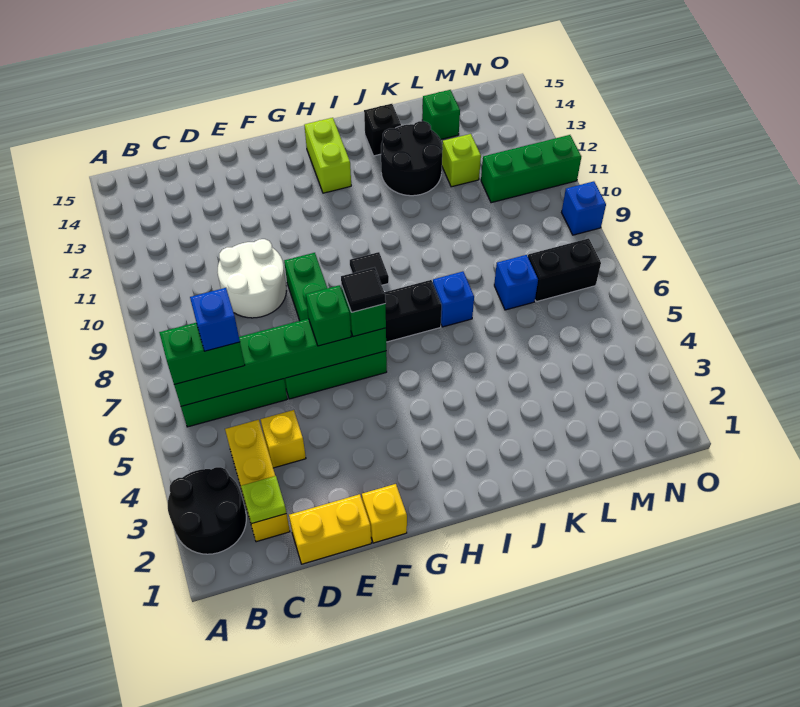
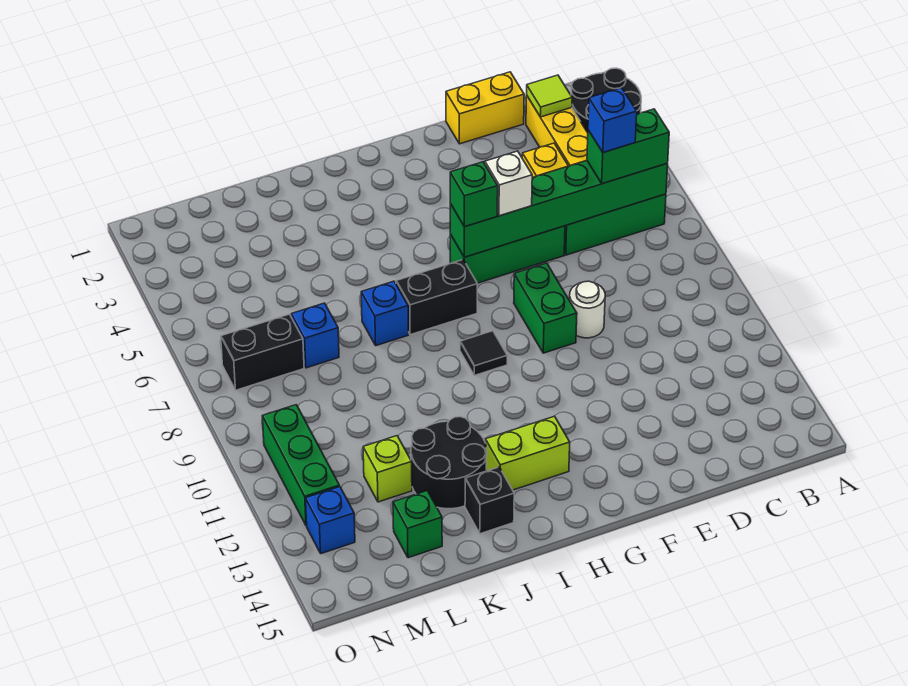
lime 1x1 plate [241,476,286,524] -> lime 1x1 tile [527,75,572,117]
white 2x2 round brick [218,239,286,318] -> white 1x1 round brick [570,281,605,338]
yellow 1x1 brick [362,484,407,543] -> none
green 1x1 brick [306,285,351,346] -> white 1x1 brick [485,151,532,216]
black 1x1 tile [341,267,386,312] -> none
lime 1x2 brick [304,118,351,193] -> lime 1x2 brick turned to [486,416,570,490]
green 1x3 brick [481,135,581,203] -> green 1x3 brick turned to [262,405,339,526]
blue 1x1 brick [562,181,606,235] -> blue 1x1 brick moved to [306,487,355,554]

